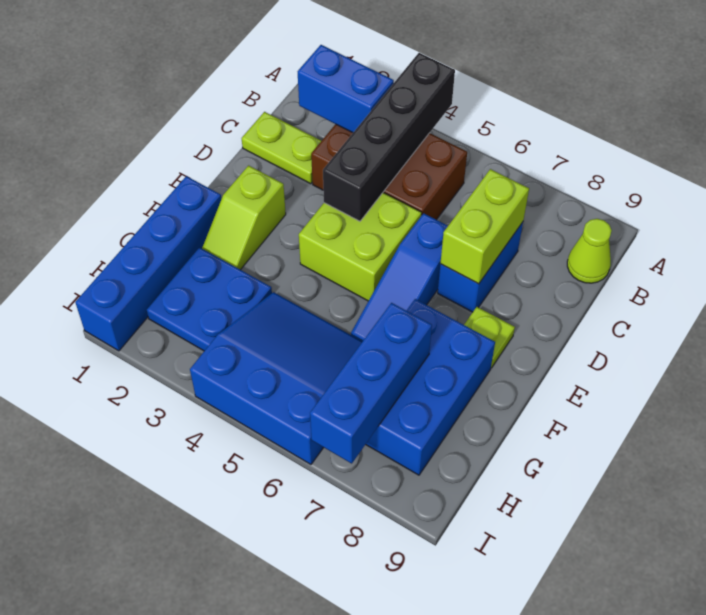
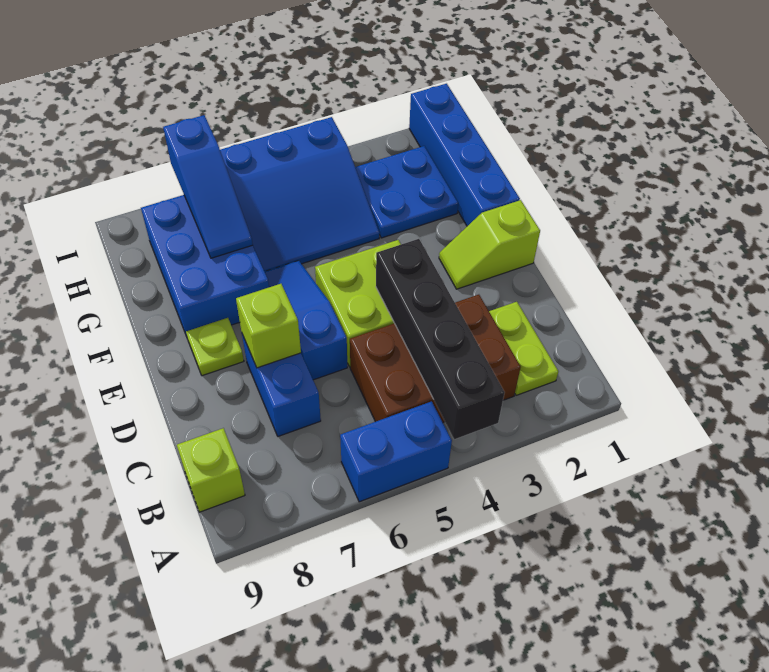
blue 1x2 brick [298,45,394,133] -> blue 1x2 brick moved to [340,401,452,502]
lime 1x1 cone [567,219,612,283] -> lime 1x1 brick [177,428,245,512]
lime 1x2 plate [242,112,321,184] -> lime 1x2 plate turned to [489,302,558,395]
lime 1x2 brick [440,169,529,284] -> lime 1x1 brick [236,284,301,368]
lime 1x2 slope [202,165,286,270] -> lime 1x2 slope turned to [439,200,540,289]
blue 1x3 brick [310,303,432,463] -> blue 1x3 slope [163,115,253,258]

